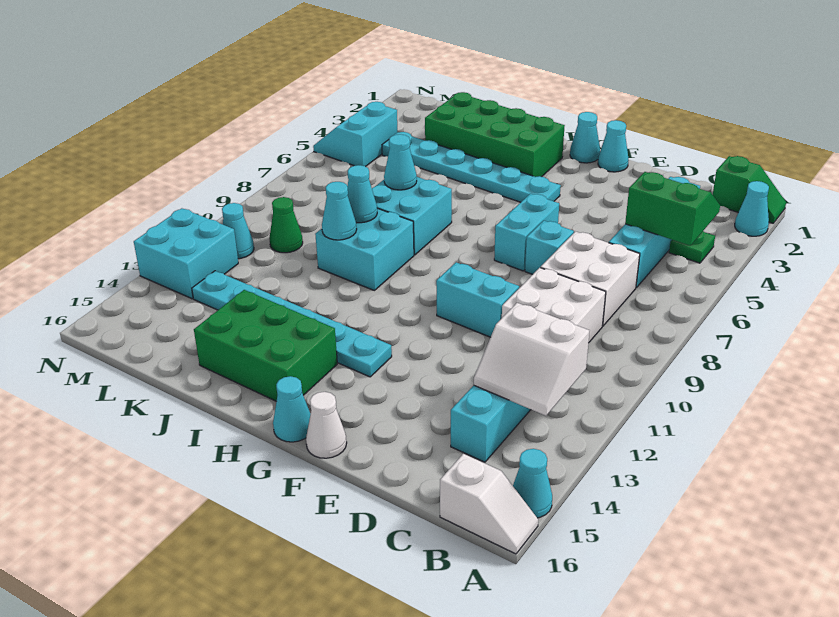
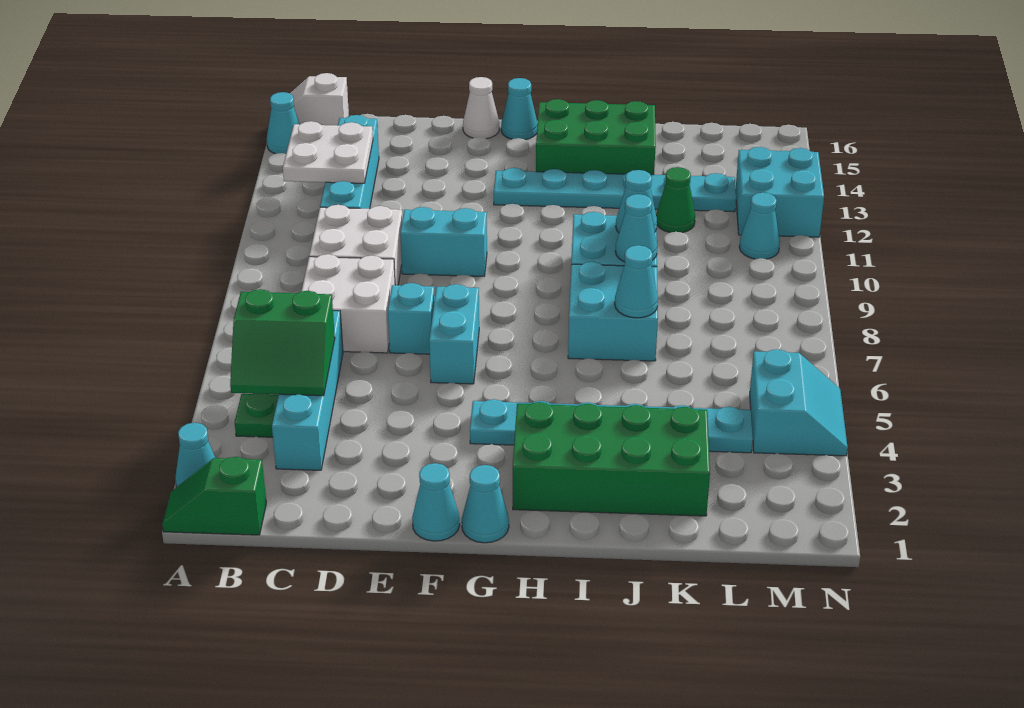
white 2x2 slope [474,303,589,416] -> white 2x2 plate [283,121,373,183]
green 1x1 cone [269,197,303,253] -> green 1x1 cone moved to [656,167,695,233]

